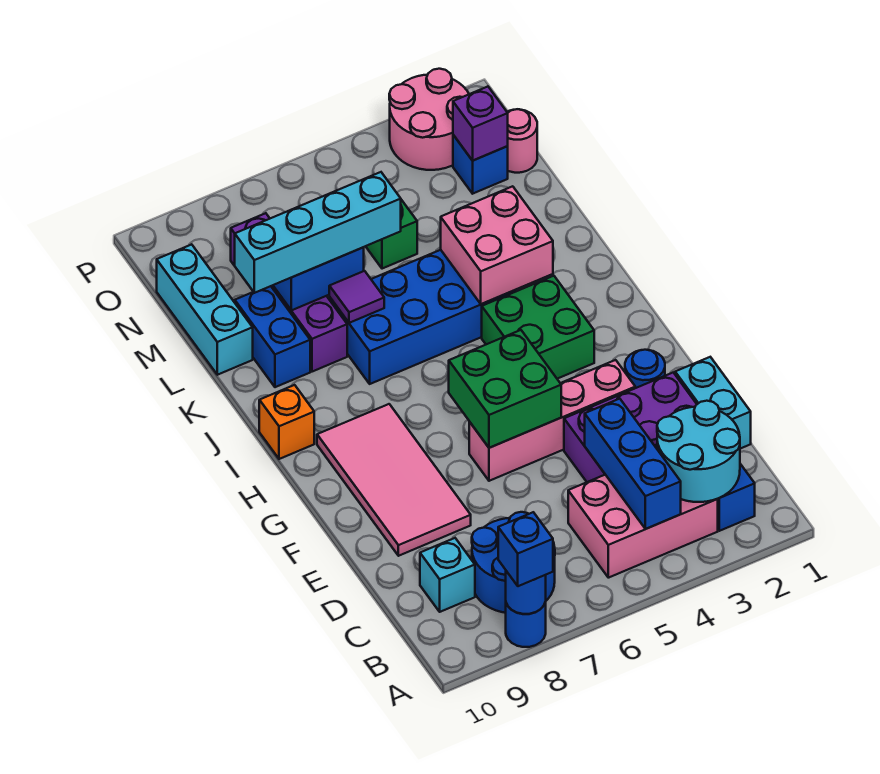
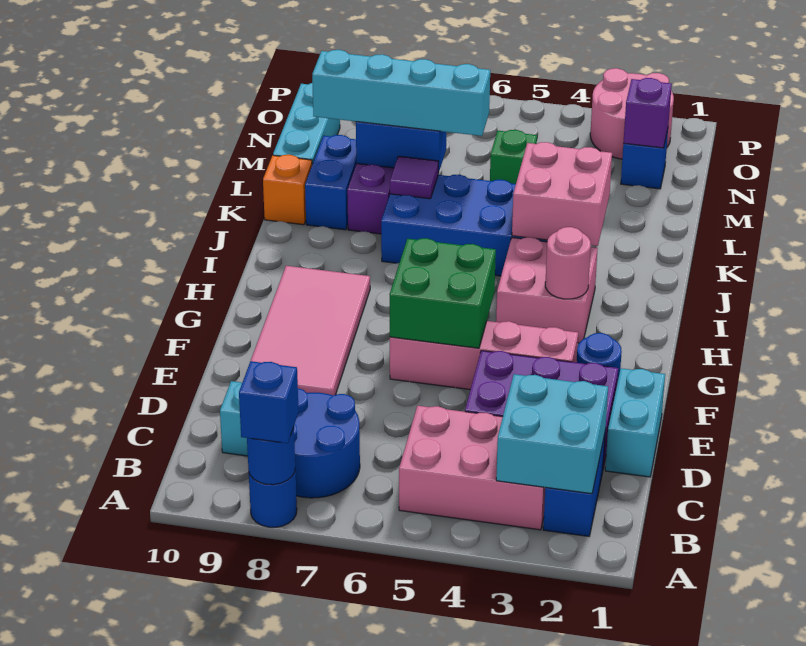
cyan 2x2 round brick [657,401,740,502] -> cyan 2x2 brick [496,374,608,494]
blue 1x3 brick [585,399,681,529] -> none
green 2x2 brick [482,276,594,379] -> pink 2x2 brick [496,237,598,343]
orange 1x1 brick [259,385,314,459] -> orange 1x1 brick moved to [263,155,312,225]
pink 1x1 round brick [507,109,537,173] -> pink 1x1 round brick moved to [545,227,591,299]

